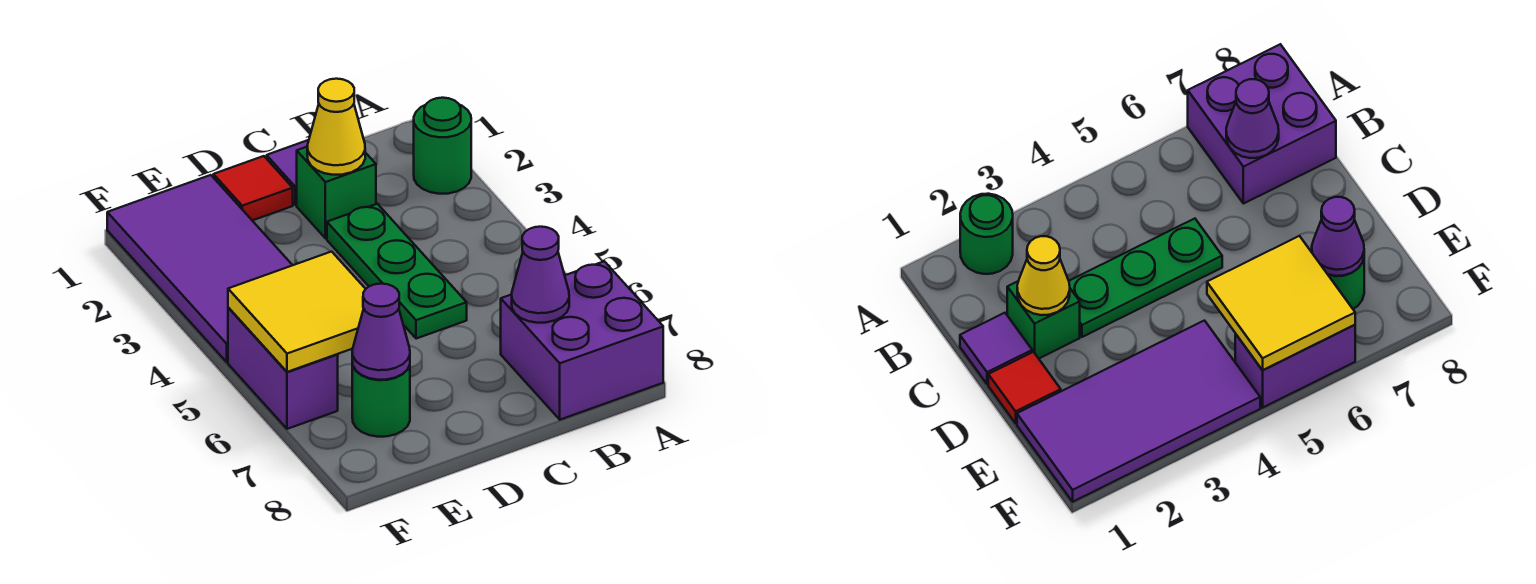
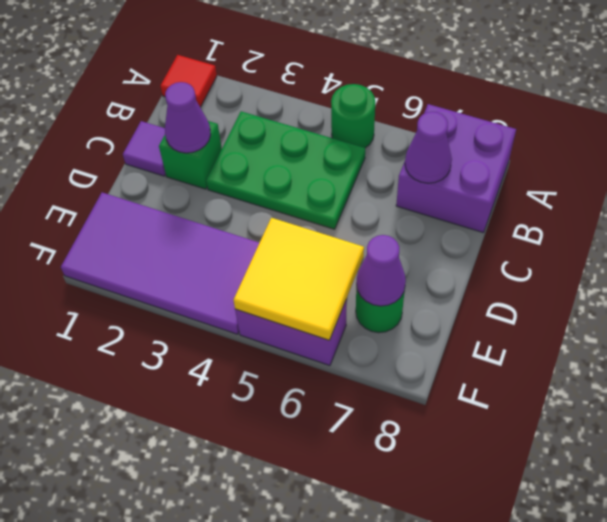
green 1x1 round brick [414,98,471,194] -> green 1x1 round brick moved to [331,84,375,148]
yellow 1x1 cone [307,79,365,175] -> purple 1x1 cone [165,82,211,153]
green 1x3 plate [327,204,467,339] -> green 2x3 plate [206,111,365,229]
red 1x1 tile [213,156,293,220] -> red 1x1 tile moved to [161,55,217,107]

